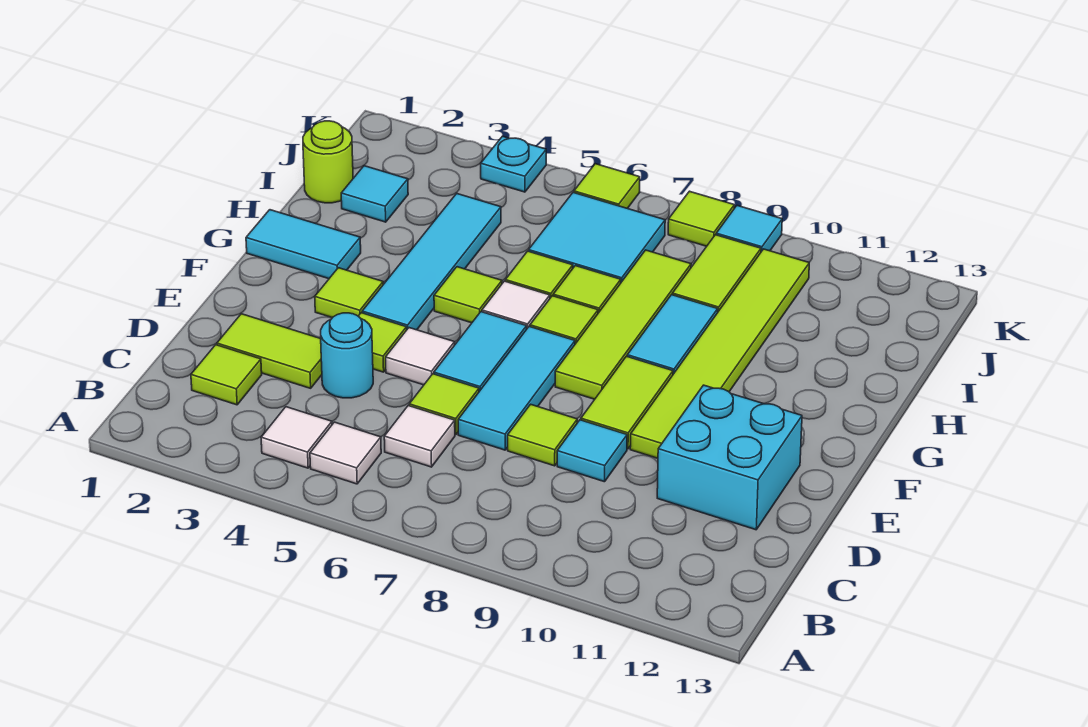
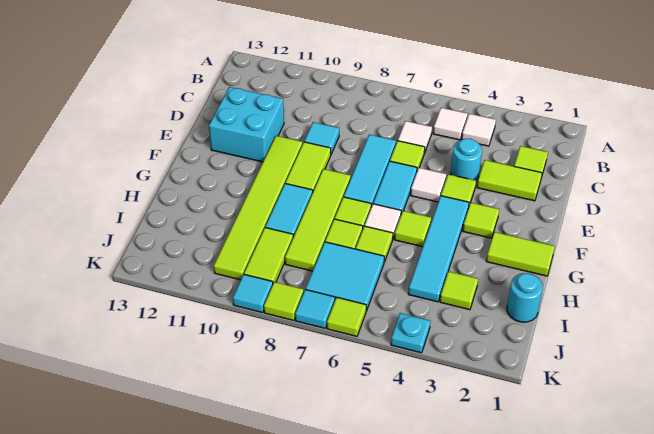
lime 1x1 tile [508,404,577,466] -> lime 1x1 tile moved to [440,271,478,310]
cyan 1x2 tile [246,210,361,279] -> lime 1x2 tile [486,232,555,276]
lime 1x1 round brick [303,121,353,203] -> cyan 1x1 round brick [507,273,543,322]
cyan 1x1 tile [341,166,408,222] -> cyan 1x1 tile moved to [295,289,335,328]

